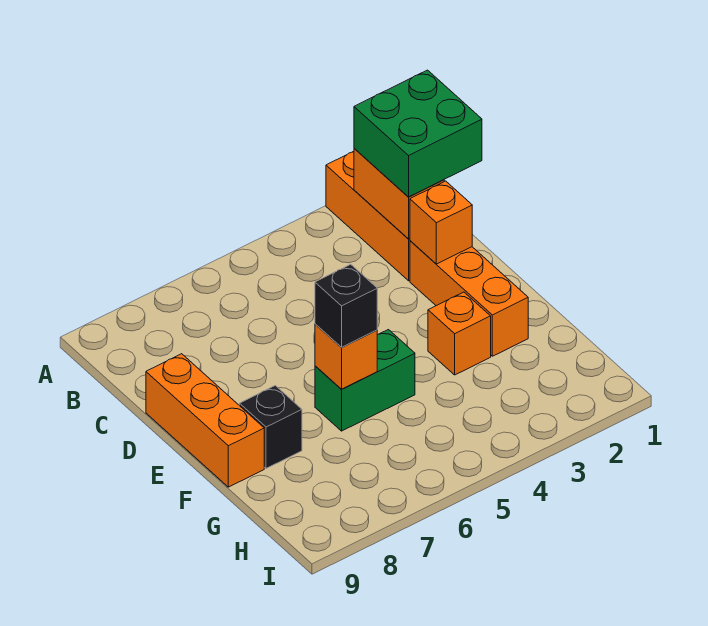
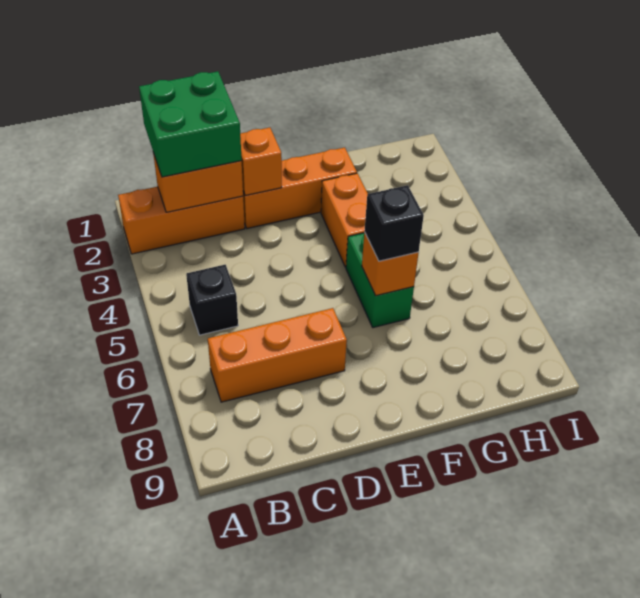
orange 1x3 brick [146,354,264,487] -> orange 1x3 brick moved to [208,308,347,402]
orange 1x1 brick [428,292,491,375] -> orange 1x2 brick [321,173,368,267]
black 1x1 brick [239,386,302,468] -> black 1x1 brick moved to [186,265,238,335]

